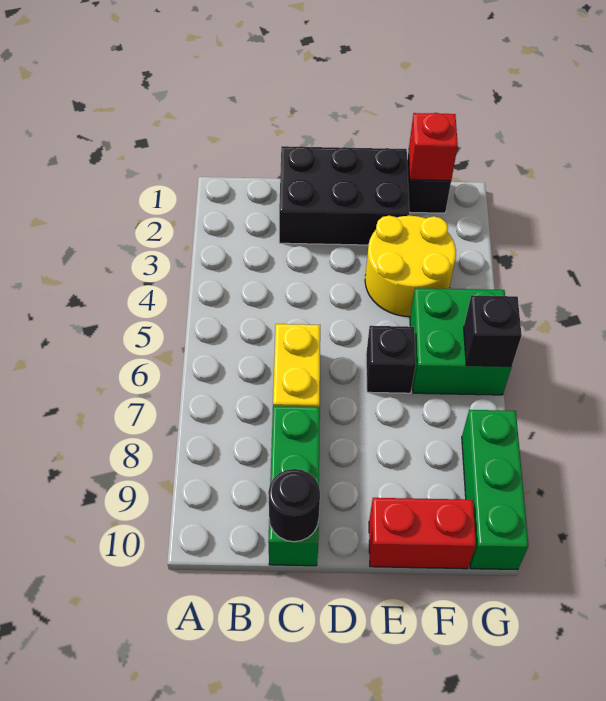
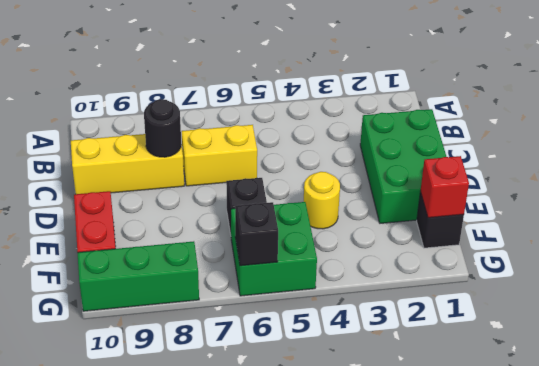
black 2x3 brick [279,146,409,245] -> green 2x3 brick [360,109,446,223]
green 1x3 brick [268,406,320,566] -> yellow 1x3 brick [71,134,184,194]
black 1x1 round brick [268,469,320,542] -> black 1x1 round brick moved to [144,99,181,157]
yellow 2x2 round brick [365,216,456,317] -> yellow 1x1 round brick [304,172,340,229]

